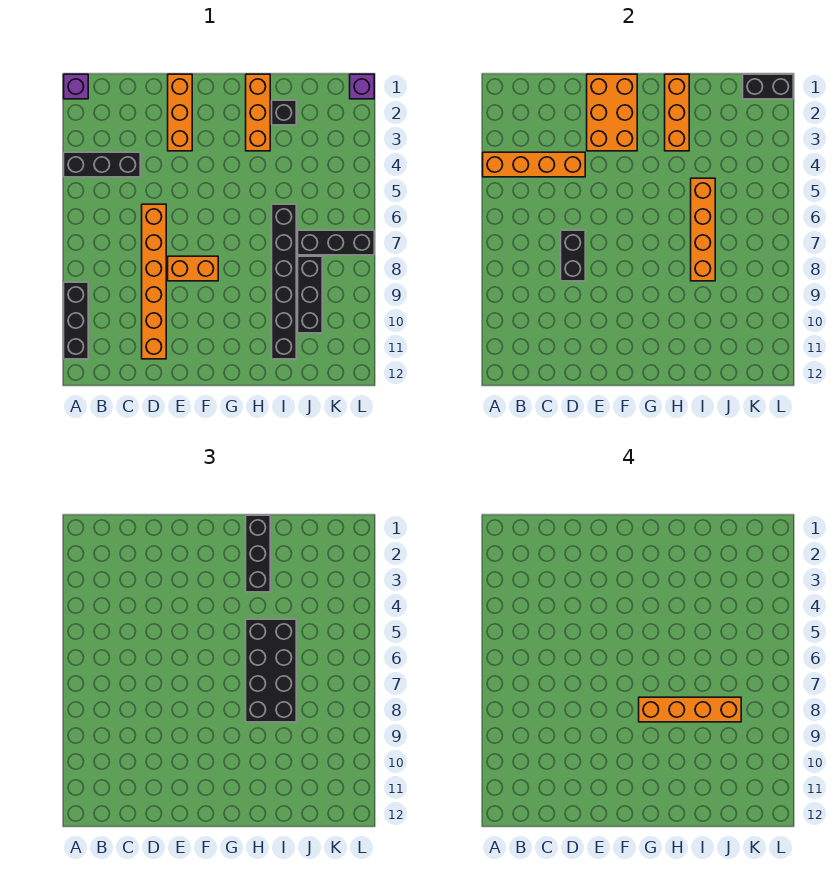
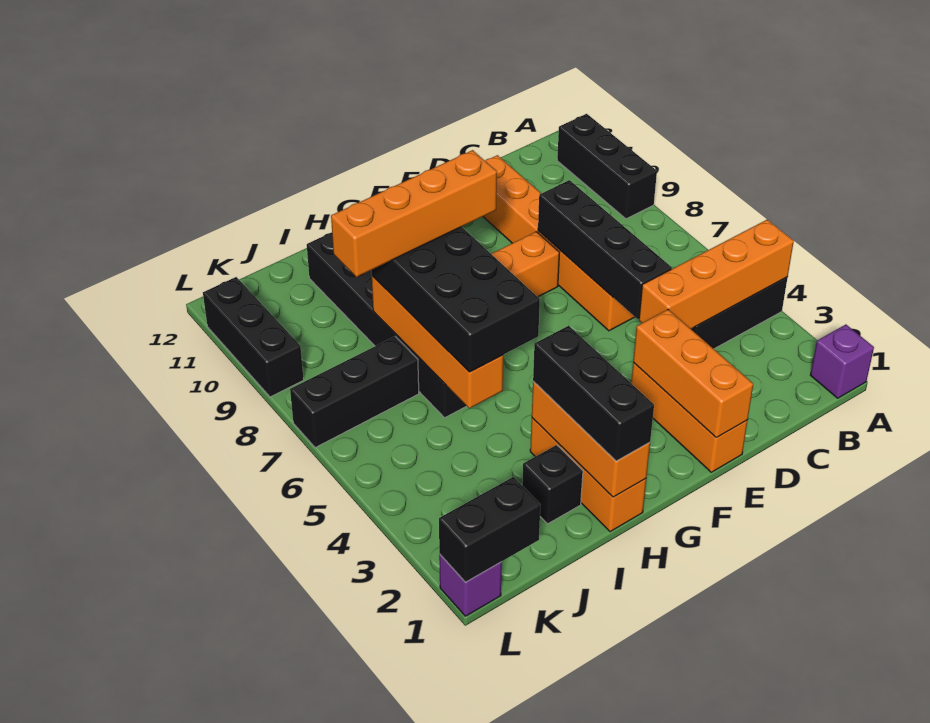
black 1x2 brick [561,230,585,281] -> black 1x4 brick [538,180,672,319]
orange 2x3 brick [587,74,637,151] -> orange 1x3 brick [633,310,753,438]
black 1x3 brick [298,256,322,333] -> black 1x3 brick moved to [203,277,304,397]

